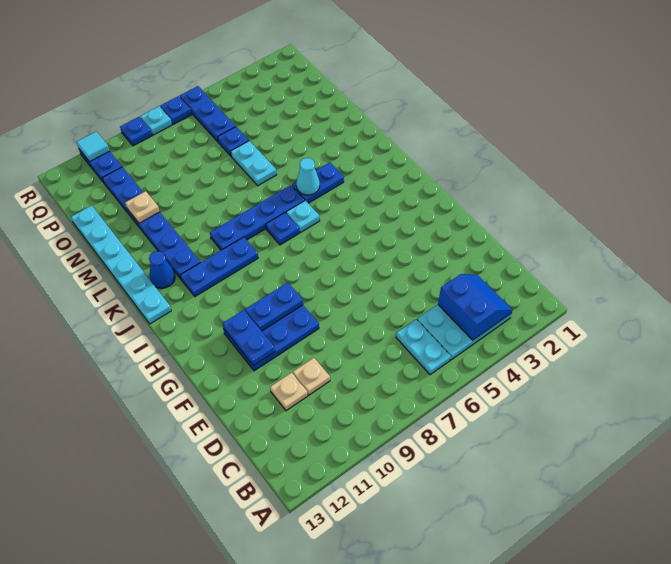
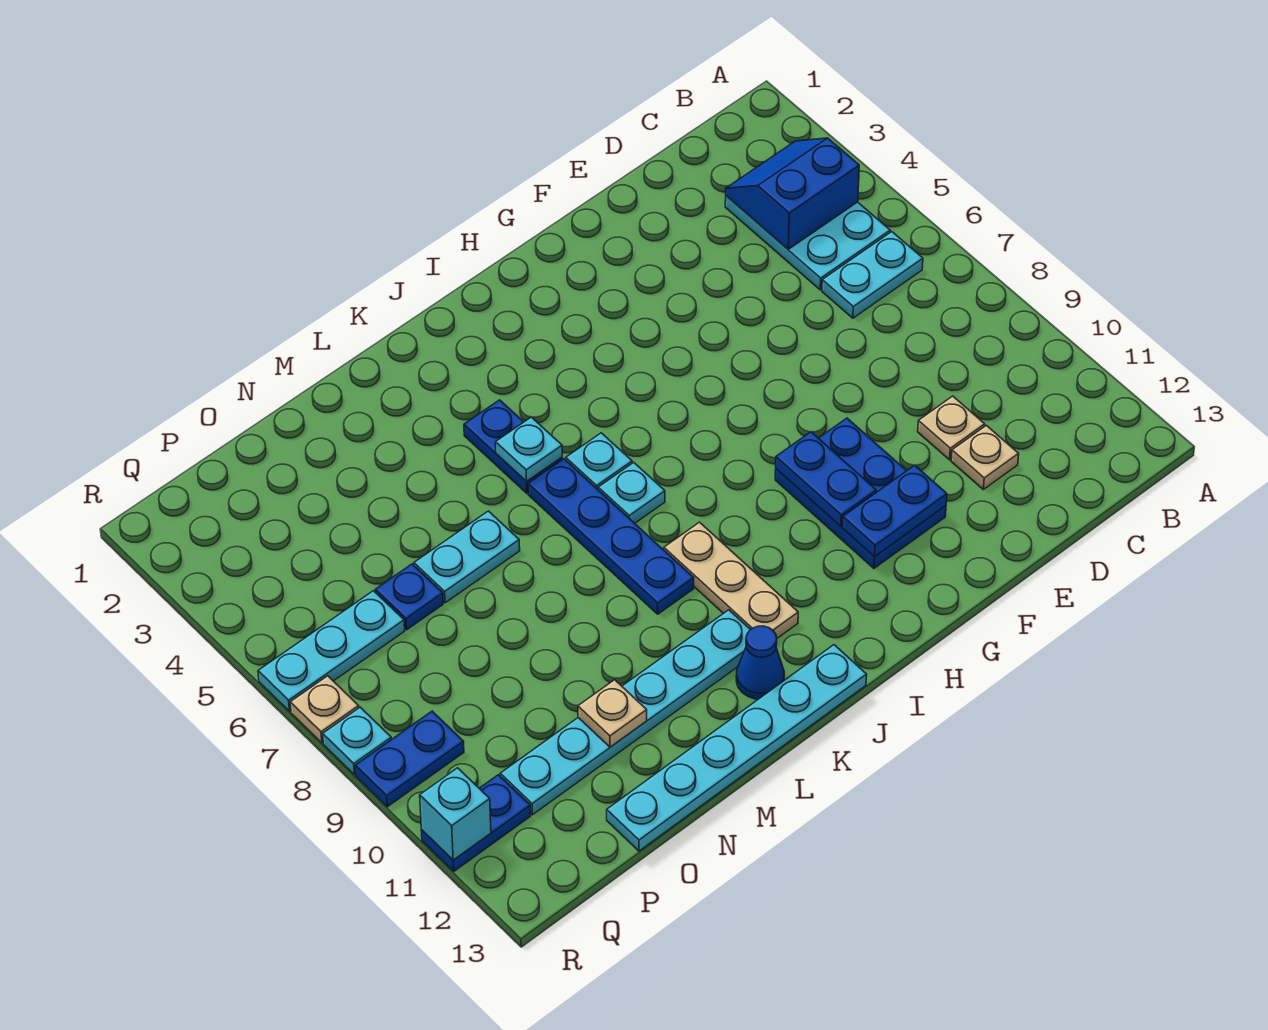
blue 1x1 plate [266,213,299,245] -> cyan 1x1 plate [598,463,665,523]
blue 1x3 plate [180,237,258,296] -> tan 1x3 plate [664,522,798,638]
cyan 1x1 cone [296,158,320,195] -> cyan 1x1 plate [496,417,562,482]
blue 1x6 plate [102,167,201,279] -> cyan 1x6 plate [500,610,750,815]
blue 1x3 plate [180,86,236,142] -> cyan 1x3 plate [258,591,405,711]
blue 1x1 plate [160,96,192,125] -> tan 1x1 plate [290,676,359,743]
blue 1x1 plate [120,117,152,146] -> blue 1x2 plate [355,711,464,807]
cyan 1x1 tile [77,132,109,162] -> cyan 1x1 brick [420,768,491,860]

